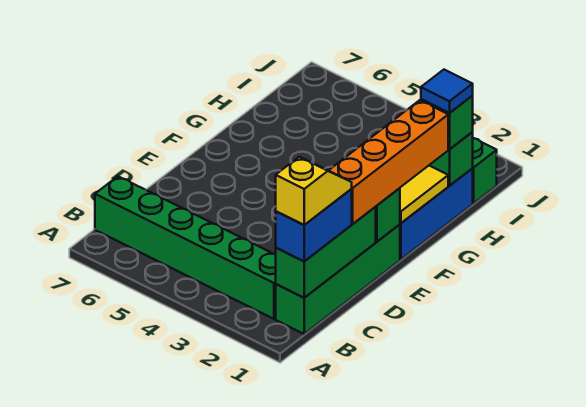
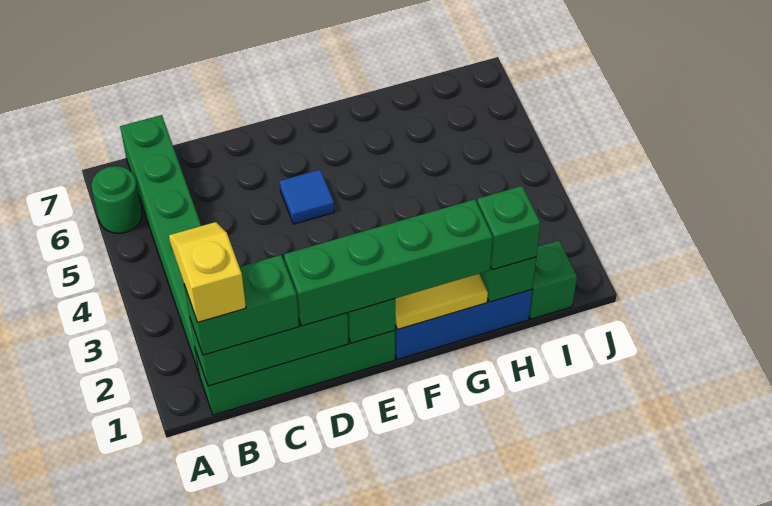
none -> green 1x1 round brick [91,166,142,233]
blue 1x2 brick [276,189,352,261] -> green 1x2 brick [184,255,299,355]
yellow 1x2 slope [276,157,352,225] -> yellow 1x2 slope turned to [169,222,246,322]
orange 1x4 brick [329,100,448,224] -> green 1x4 brick [284,199,493,326]
blue 1x1 tile [421,70,473,113] -> blue 1x1 tile moved to [280,170,334,224]

